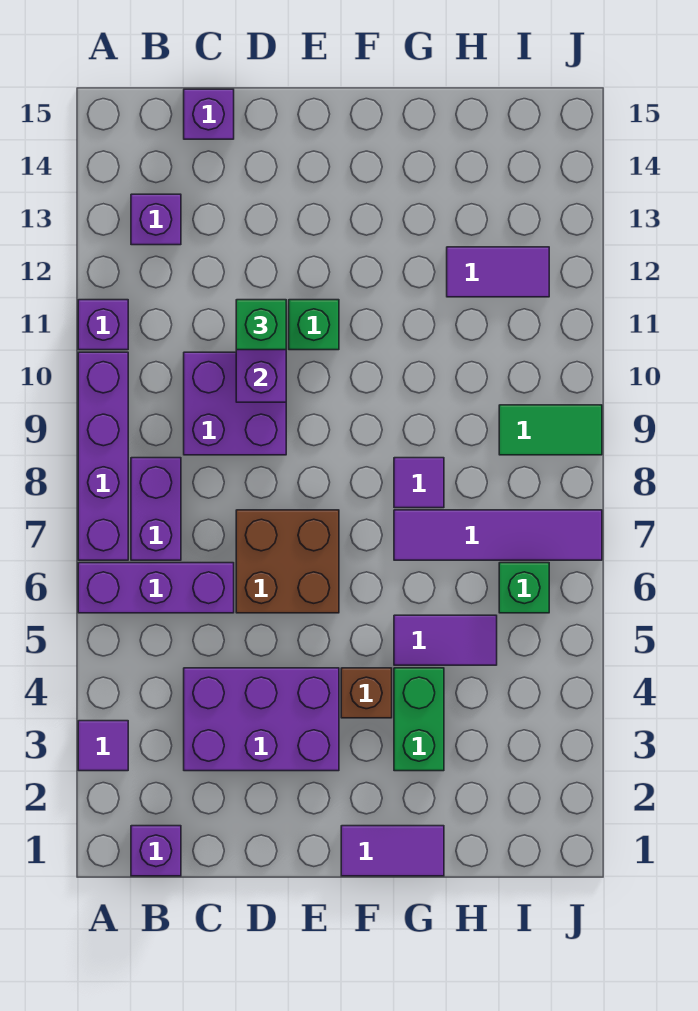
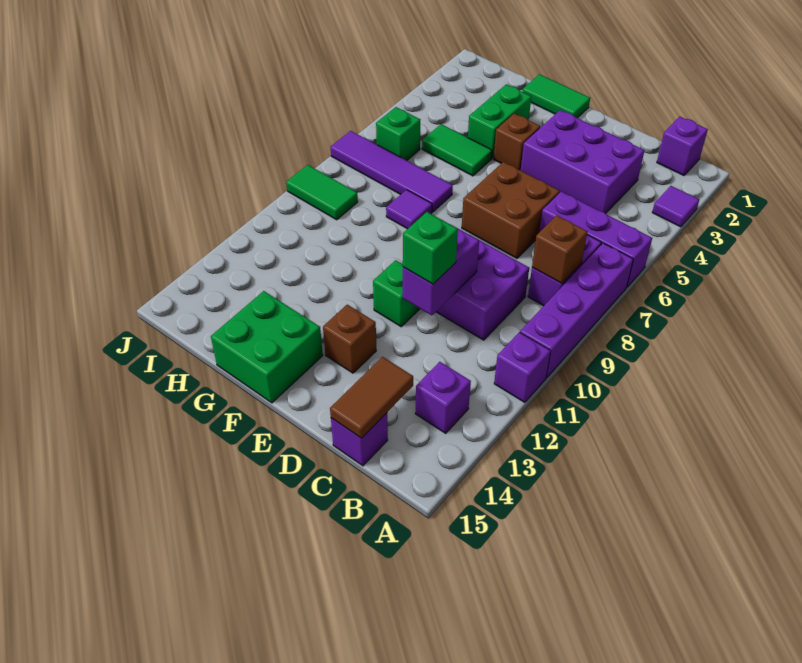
none -> brown 1x1 brick [532,215,588,284]
none -> brown 1x2 tile [330,357,413,438]
none -> brown 1x1 brick [323,305,376,373]
purple 1x2 tile [341,826,444,876] -> green 1x2 tile [523,74,590,118]
none -> green 2x2 brick [211,291,323,403]
purple 1x2 tile [394,615,497,665] -> green 1x2 tile [422,124,492,176]
purple 1x2 tile [447,247,549,297] -> none

